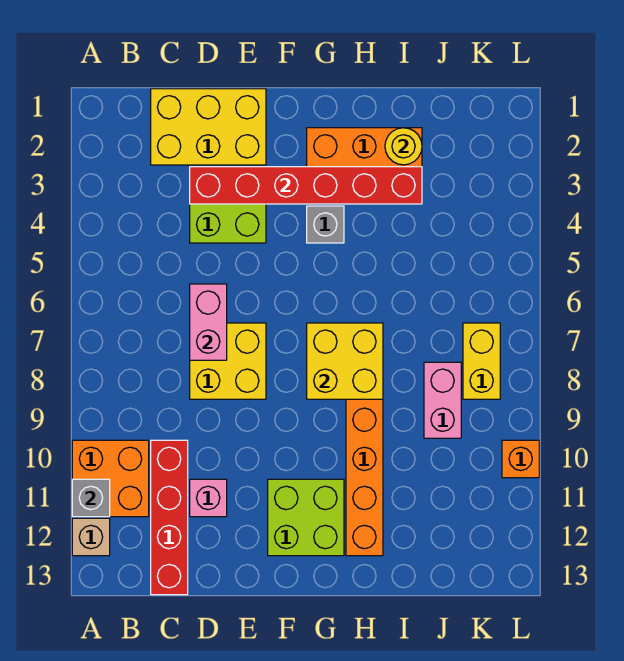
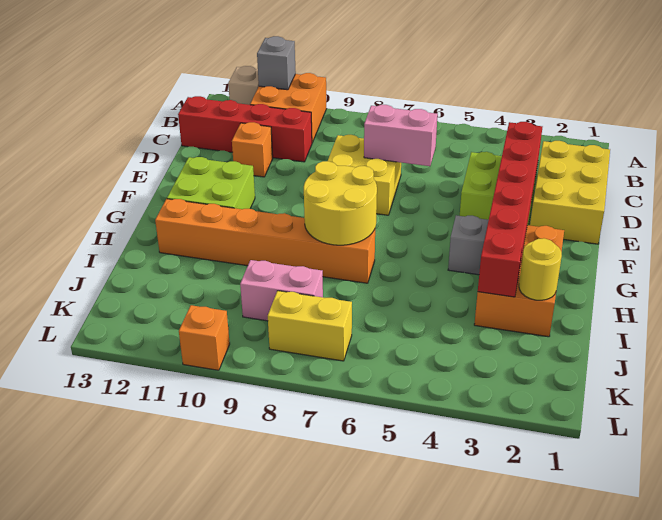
pink 1x1 brick [190,479,227,517] -> orange 1x1 brick [232,122,273,177]
yellow 2x2 brick [307,323,383,399] -> yellow 2x2 round brick [304,161,377,245]

